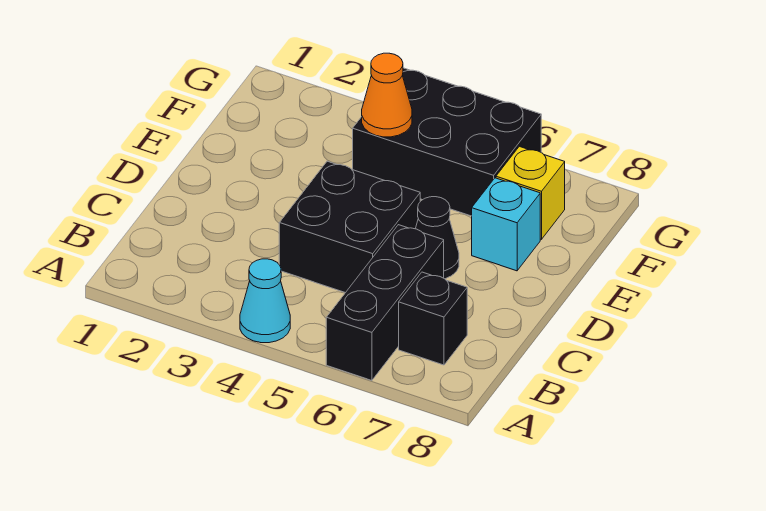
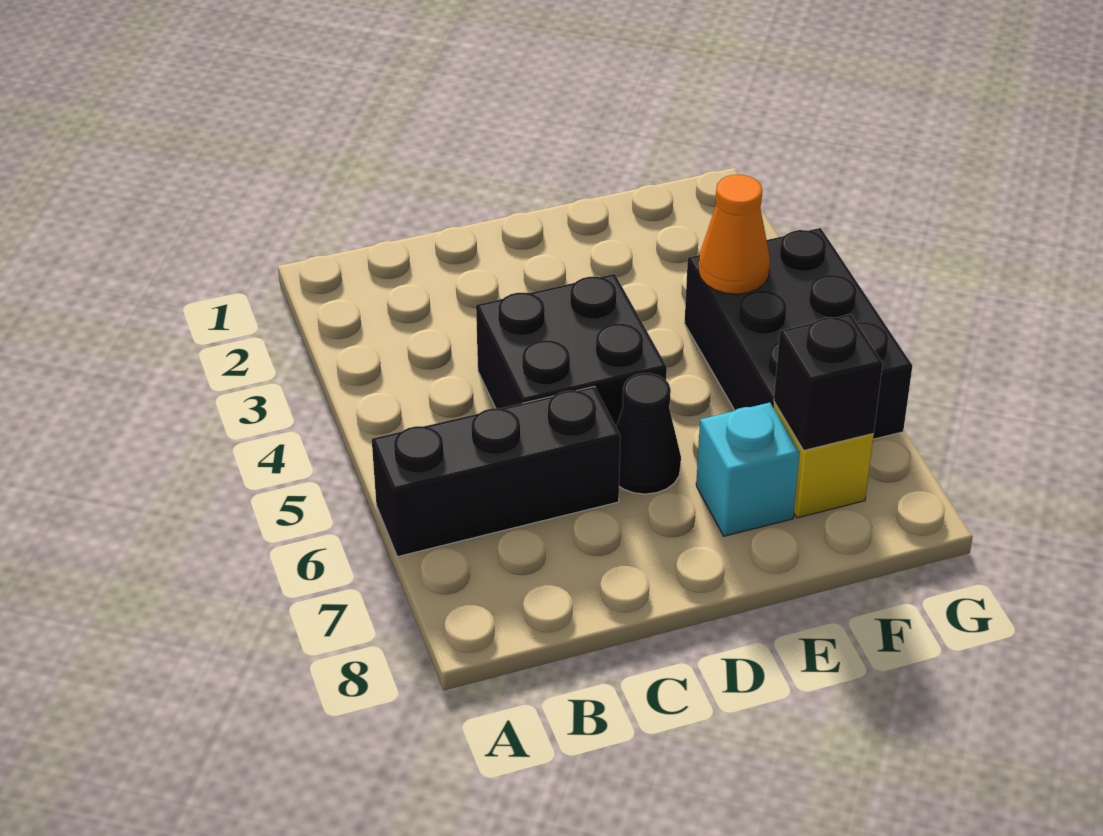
cyan 1x1 cone [240,259,290,343] -> none
black 1x1 brick [399,272,467,365] -> black 1x1 brick moved to [774,314,883,450]

